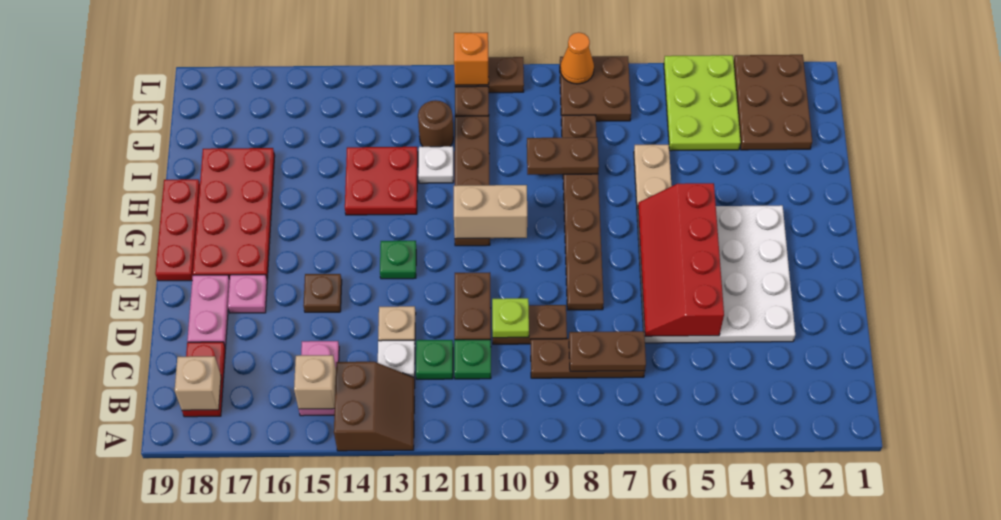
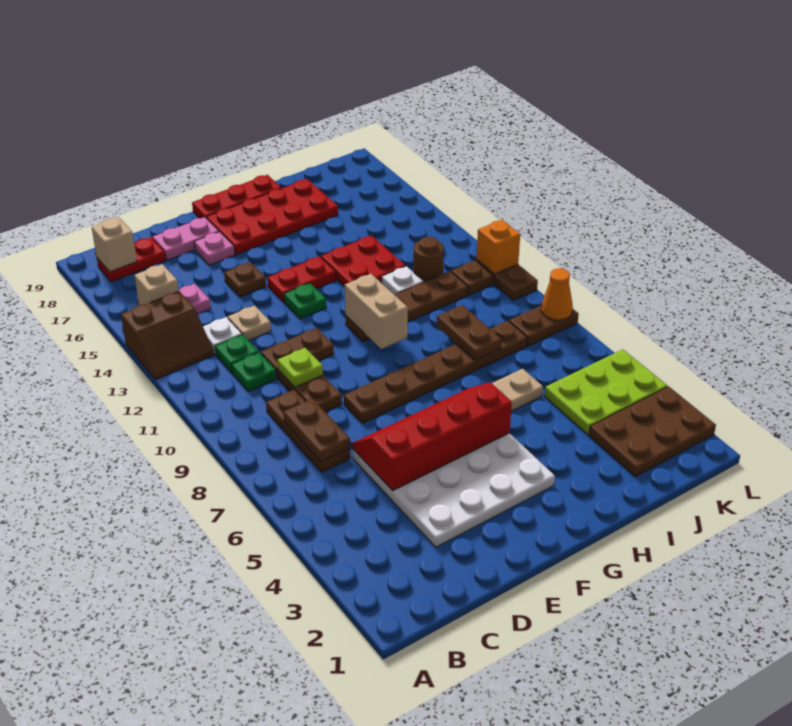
none -> red 1x2 plate [268,256,336,302]
brown 2x2 plate [560,56,631,121] -> brown 1x2 plate [509,305,579,346]

